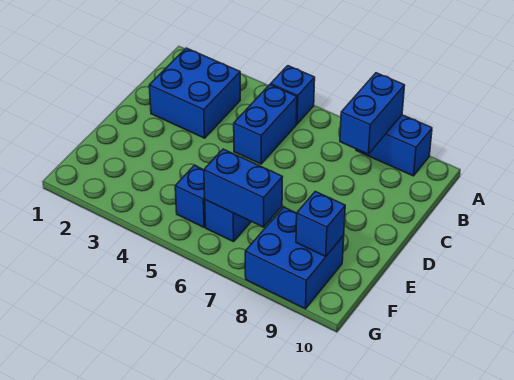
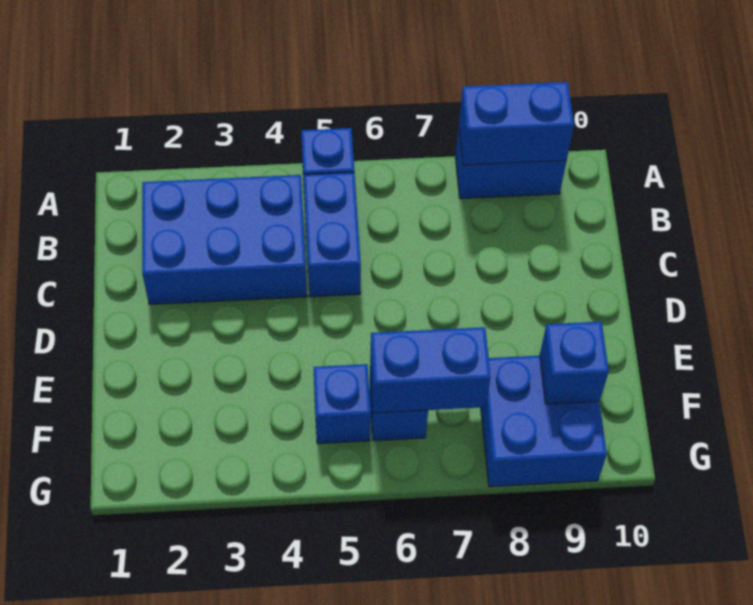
blue 1x2 brick [340,73,405,154] -> blue 1x2 brick turned to [459,82,574,165]
blue 2x2 brick [149,48,240,138] -> blue 2x3 brick [142,175,307,305]

